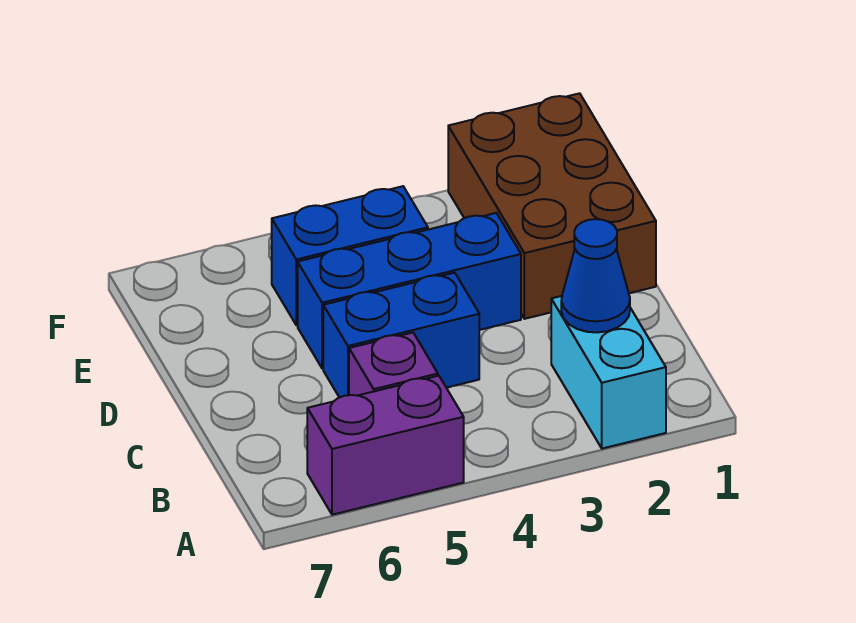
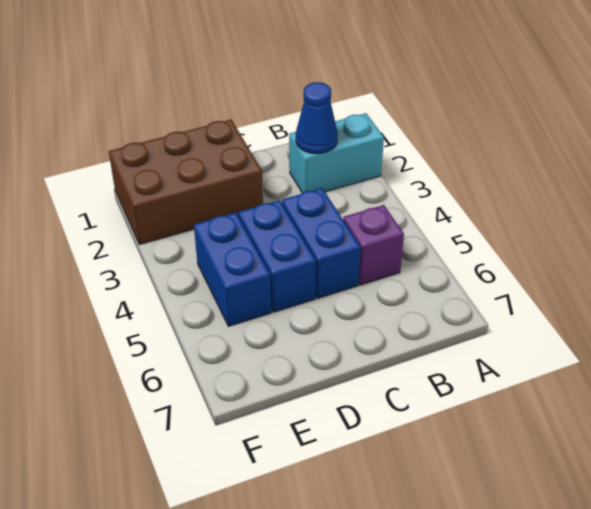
purple 1x2 brick [307,376,464,515] -> none
blue 1x3 brick [298,213,521,368] -> blue 1x2 brick [238,200,316,312]

